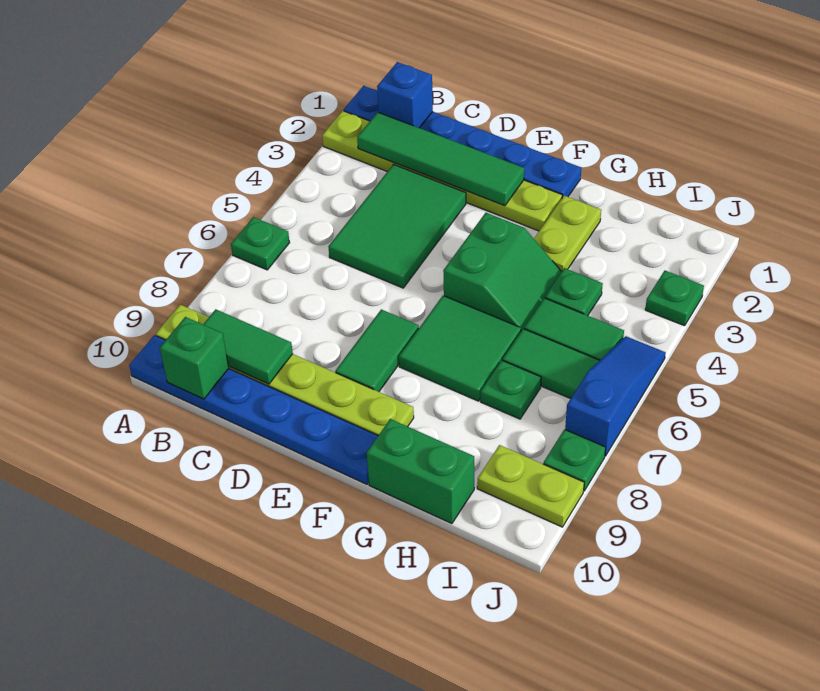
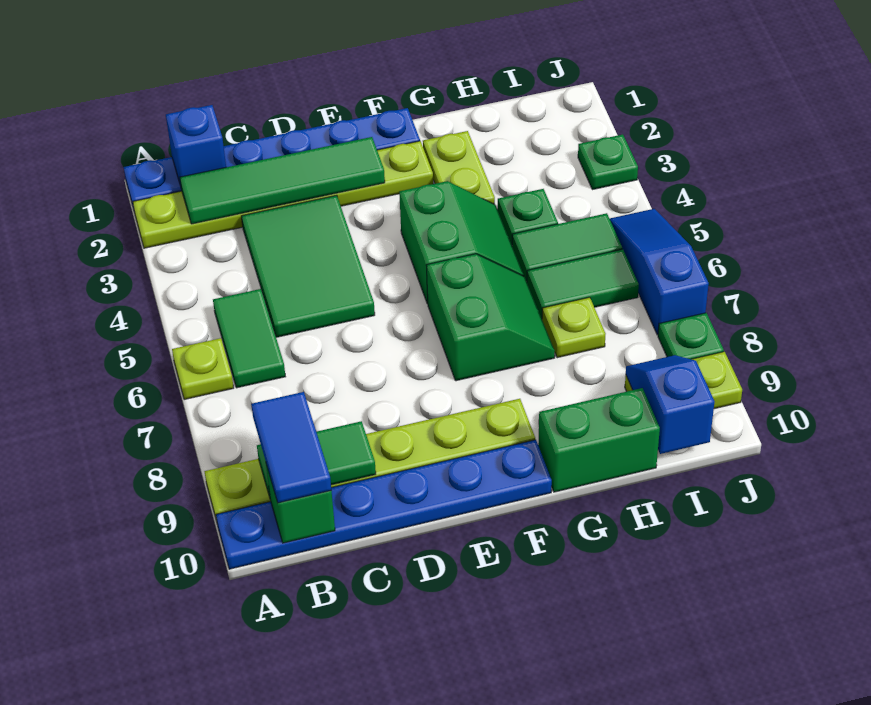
green 1x1 plate [231,217,290,270] -> lime 1x1 plate [172,338,234,400]
none -> blue 1x2 tile [251,392,331,503]
green 1x2 tile [335,309,419,392] -> green 1x2 tile moved to [213,289,285,388]
green 2x2 tile [399,296,521,401] -> green 2x2 slope [427,254,555,381]
green 1x1 plate [481,360,541,419] -> lime 1x1 plate [542,297,605,358]
none -> blue 1x2 slope [626,355,715,454]

